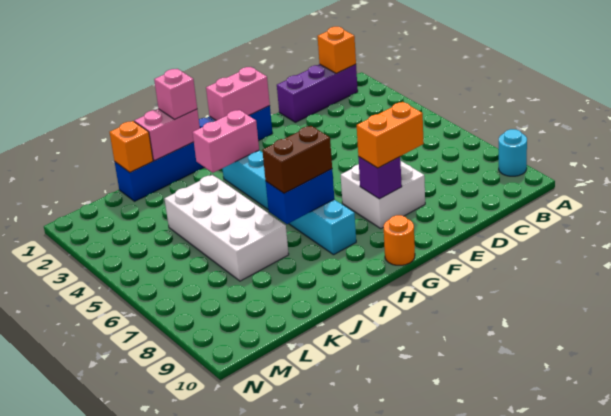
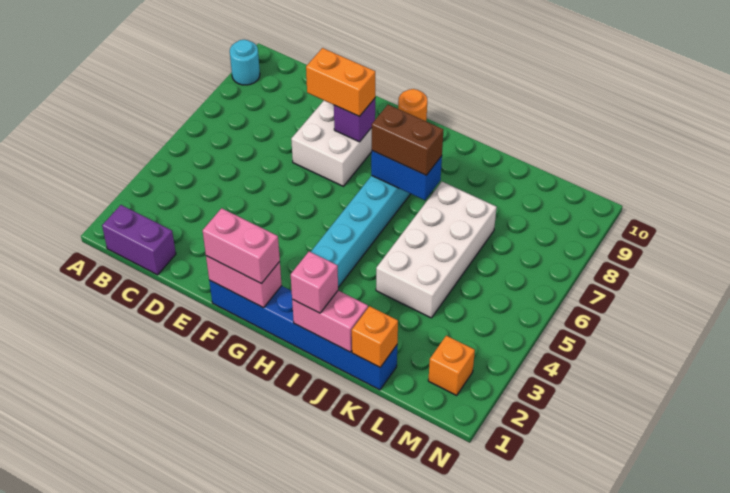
purple 1x3 brick [277,64,358,122] -> purple 1x2 brick [102,205,176,275]
orange 1x1 brick [317,27,356,74] -> orange 1x1 brick moved to [428,336,475,395]
pink 1x2 brick [192,110,259,173] -> pink 1x2 brick moved to [203,208,280,284]

